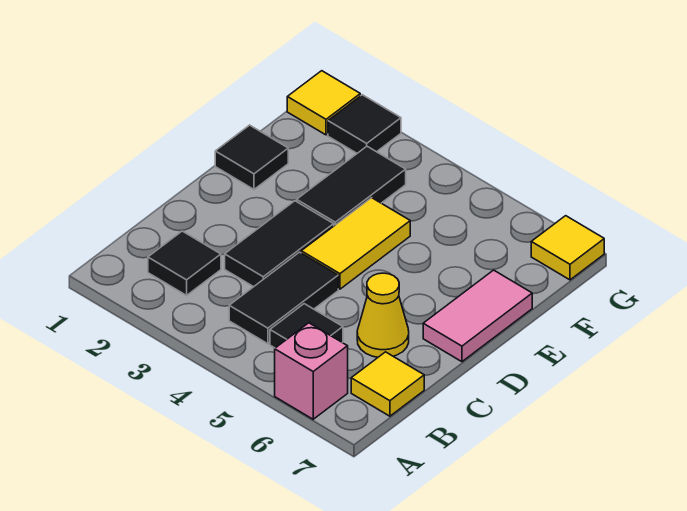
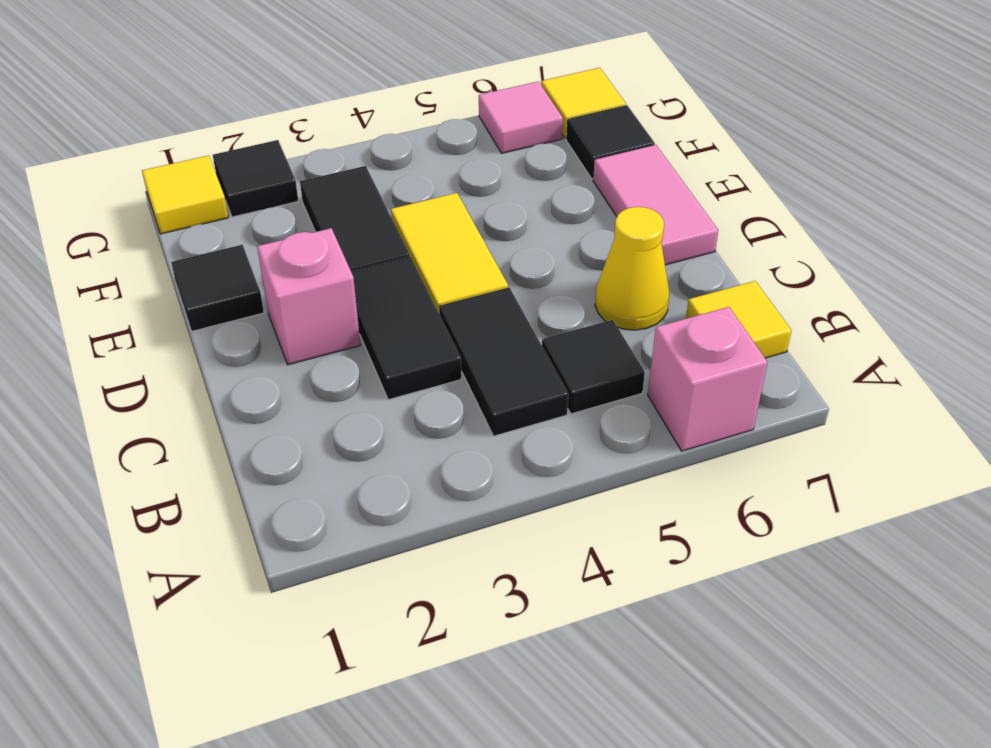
black 1x1 tile [148,231,221,295] -> black 1x1 tile moved to [566,105,655,179]
none -> pink 1x1 brick [257,228,360,365]
none -> pink 1x1 tile [479,82,563,153]

